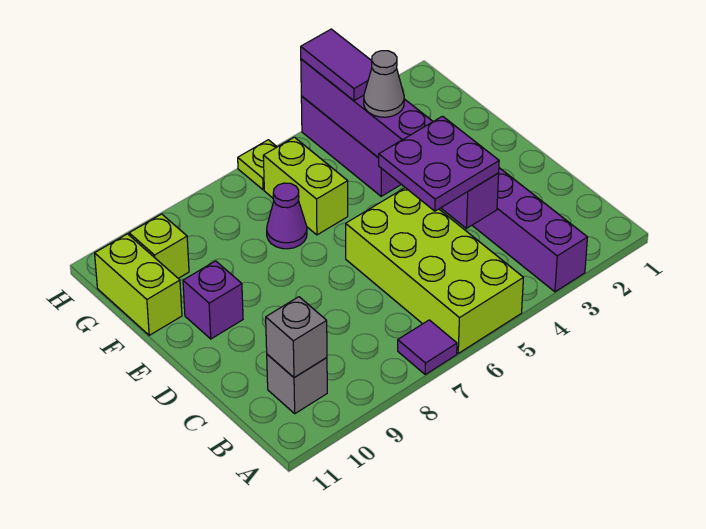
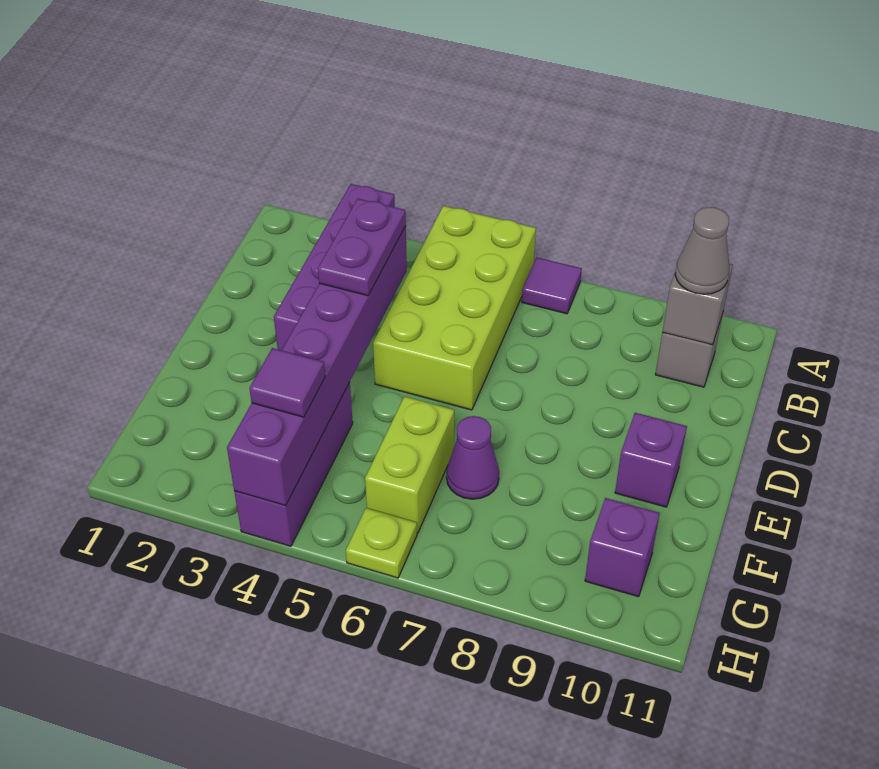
purple 2x2 plate [379,116,499,211] -> purple 1x2 plate [318,199,406,296]
grey 1x1 cone [364,51,404,117] -> grey 1x1 cone moved to [675,207,729,294]
lime 1x2 brick [95,234,182,335] -> none
purple 1x2 tile [301,29,372,101] -> purple 1x1 tile [249,348,325,417]
lime 1x1 brick [129,214,189,278] -> purple 1x1 brick [585,498,660,597]

